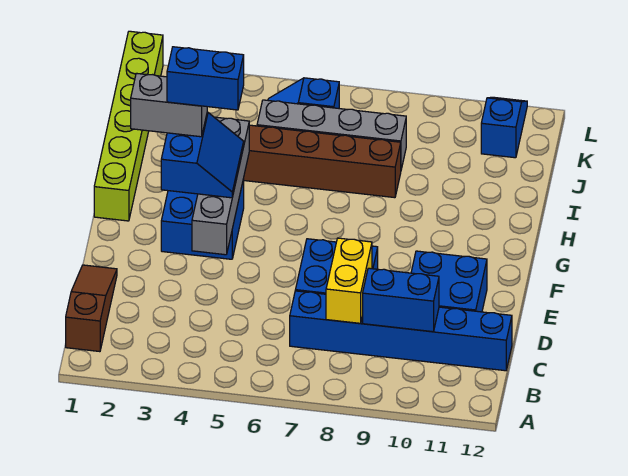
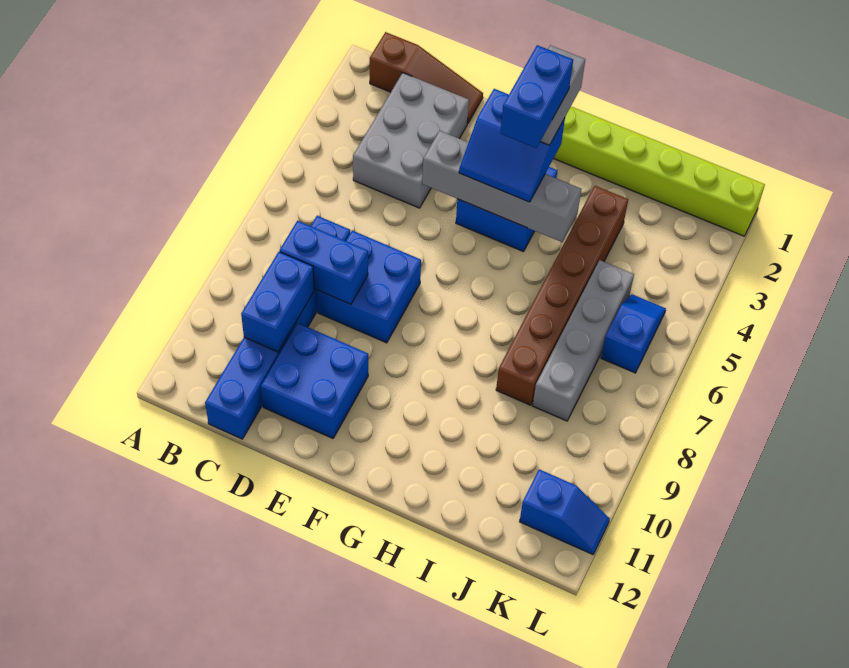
none -> grey 2x3 brick [353,73,469,208]
yellow 1x2 brick [326,238,372,323] -> blue 1x2 brick [280,221,368,304]

